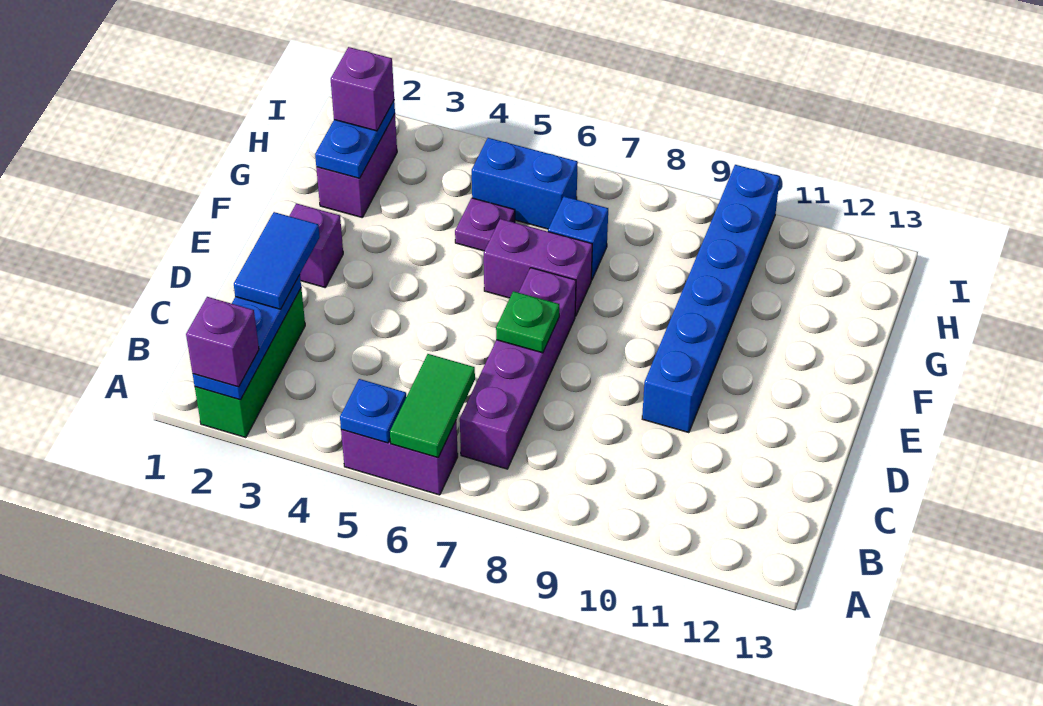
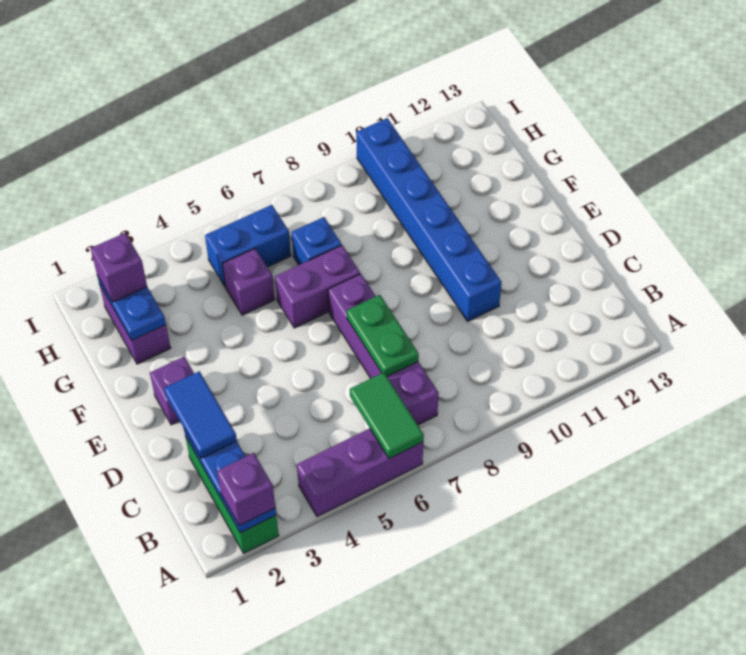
purple 1x2 brick [341,421,458,495] -> purple 1x3 brick [297,428,423,517]
blue 1x1 plate [340,379,406,443] -> none
green 1x1 plate [496,291,559,353] -> green 1x2 plate [347,295,419,376]
purple 1x1 plate [455,198,515,251] -> purple 1x1 brick [222,249,275,315]

